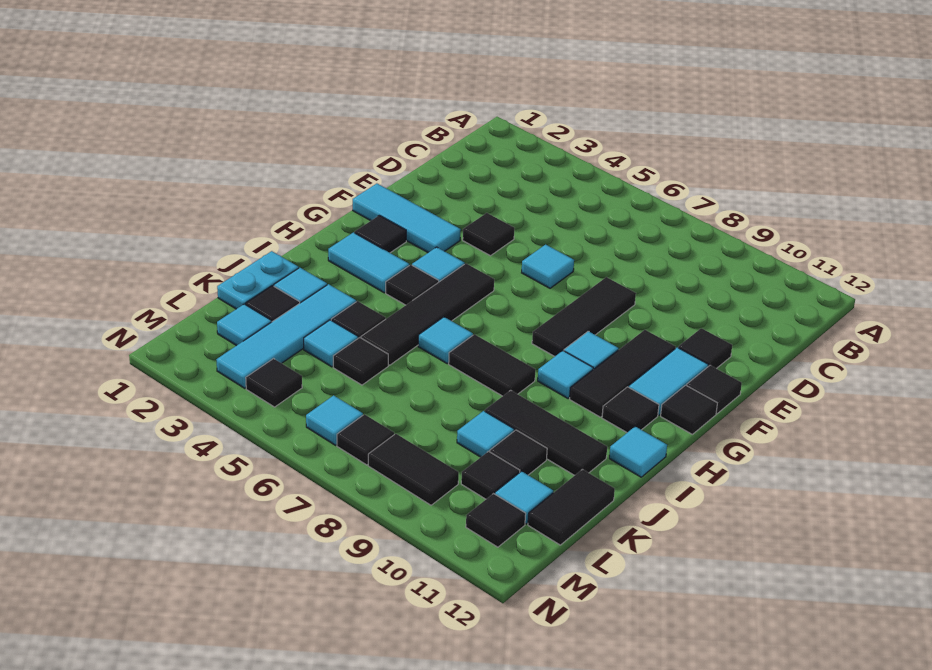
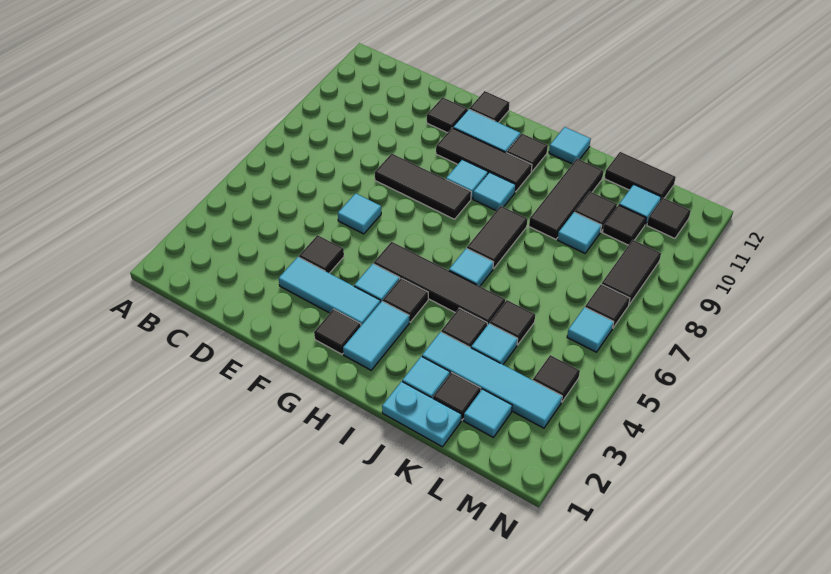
cyan 1x3 tile [353,184,461,253] -> cyan 1x3 tile turned to [279,257,381,325]
black 1x1 tile [661,385,717,434] -> none

